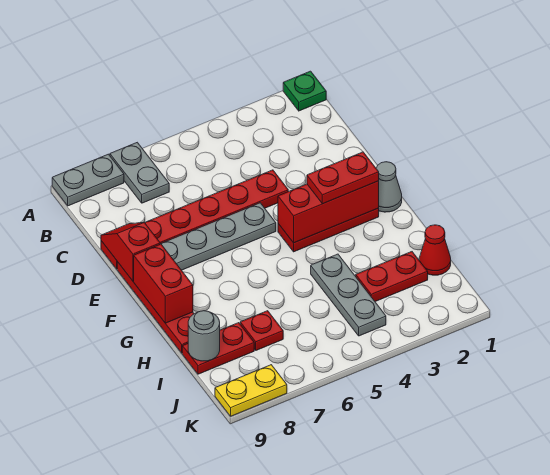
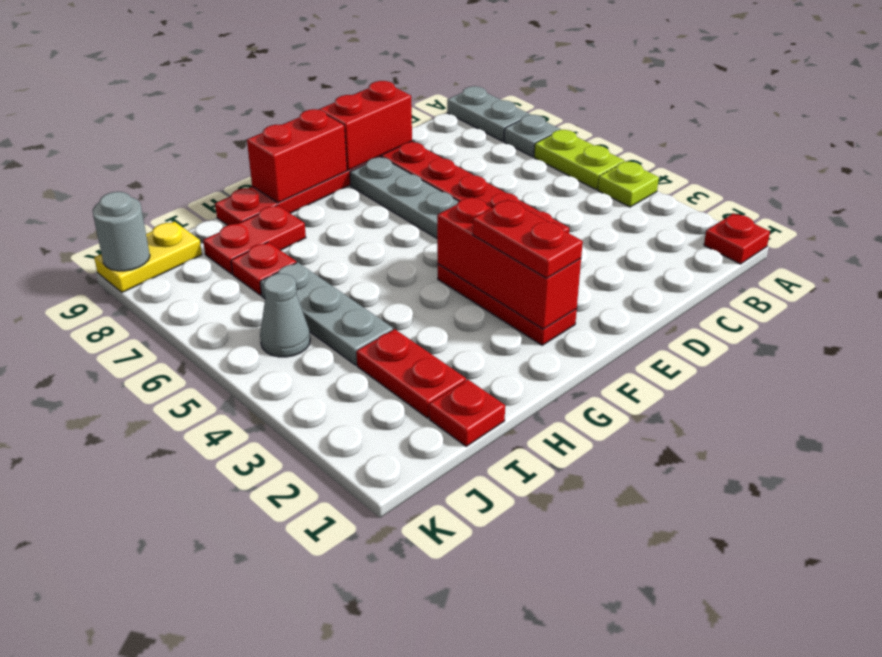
green 1x1 plate [283,71,326,111] -> red 1x1 plate [704,214,770,264]
none -> lime 1x1 plate [598,161,659,207]
none -> lime 1x2 plate [534,130,625,189]
grey 1x2 plate [110,142,169,203] -> grey 1x1 plate [504,115,561,157]
red 1x2 slope [101,223,160,281] -> red 1x2 brick [319,81,412,170]
grey 1x1 cone [376,162,402,212] -> grey 1x1 cone moved to [260,274,310,357]
grey 1x3 plate [311,254,386,336] -> grey 1x3 plate turned to [260,262,393,365]
red 1x1 cone [419,225,451,275] -> red 1x1 plate [429,379,505,446]
red 1x2 plate [182,323,254,374] -> red 1x2 plate turned to [203,205,306,274]
grey 1x1 round brick [188,311,220,361] -> grey 1x1 round brick moved to [93,192,150,271]
yellow 1x2 plate [215,365,287,416] -> yellow 1x2 plate turned to [94,222,202,292]

